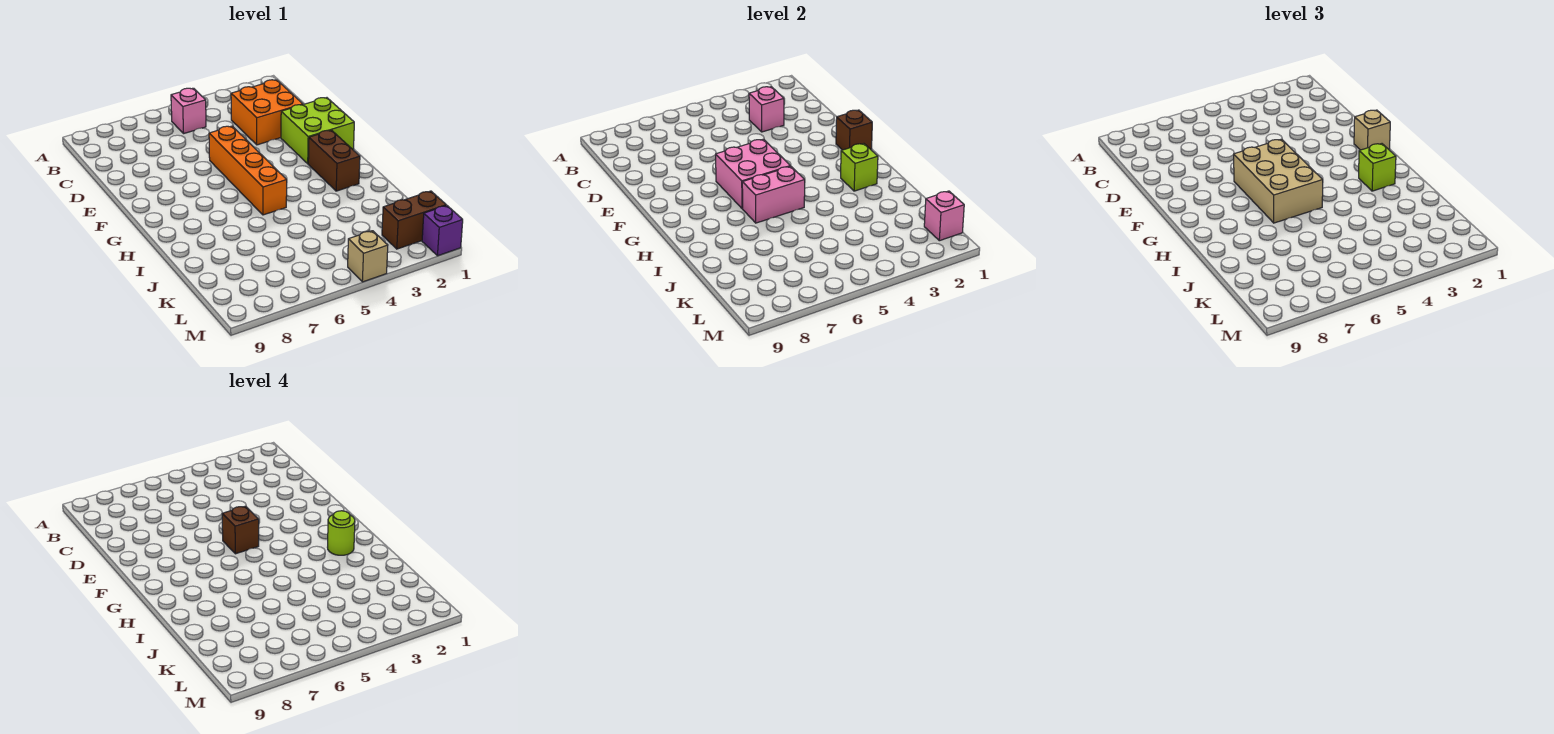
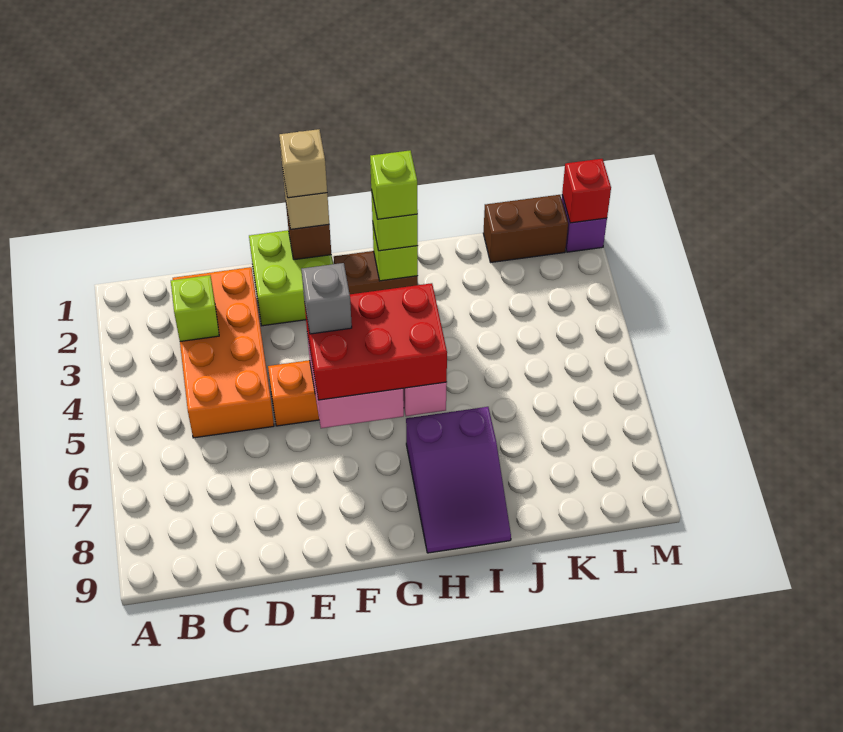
pink 1x1 brick [171,88,206,133] -> none
orange 2x2 brick [231,80,303,145] -> orange 2x4 brick [173,267,274,438]
pink 1x1 brick [749,87,784,132] -> lime 1x1 brick [171,275,219,341]
tan 2x3 brick [1234,139,1323,223] -> red 2x3 brick [304,283,447,400]
brown 1x1 brick [222,506,259,554] -> grey 1x1 brick [301,263,352,334]
lime 1x1 round brick [328,511,355,555] -> lime 1x1 brick [370,150,418,219]
none -> purple 2x3 slope [406,407,511,553]
brown 1x2 brick [382,191,446,249] -> brown 1x2 brick turned to [483,195,568,262]
pink 1x1 brick [924,191,964,241] -> none
none -> red 1x1 brick [562,159,611,223]
tan 1x1 brick [348,231,388,282] -> tan 1x1 brick moved to [279,129,327,198]

